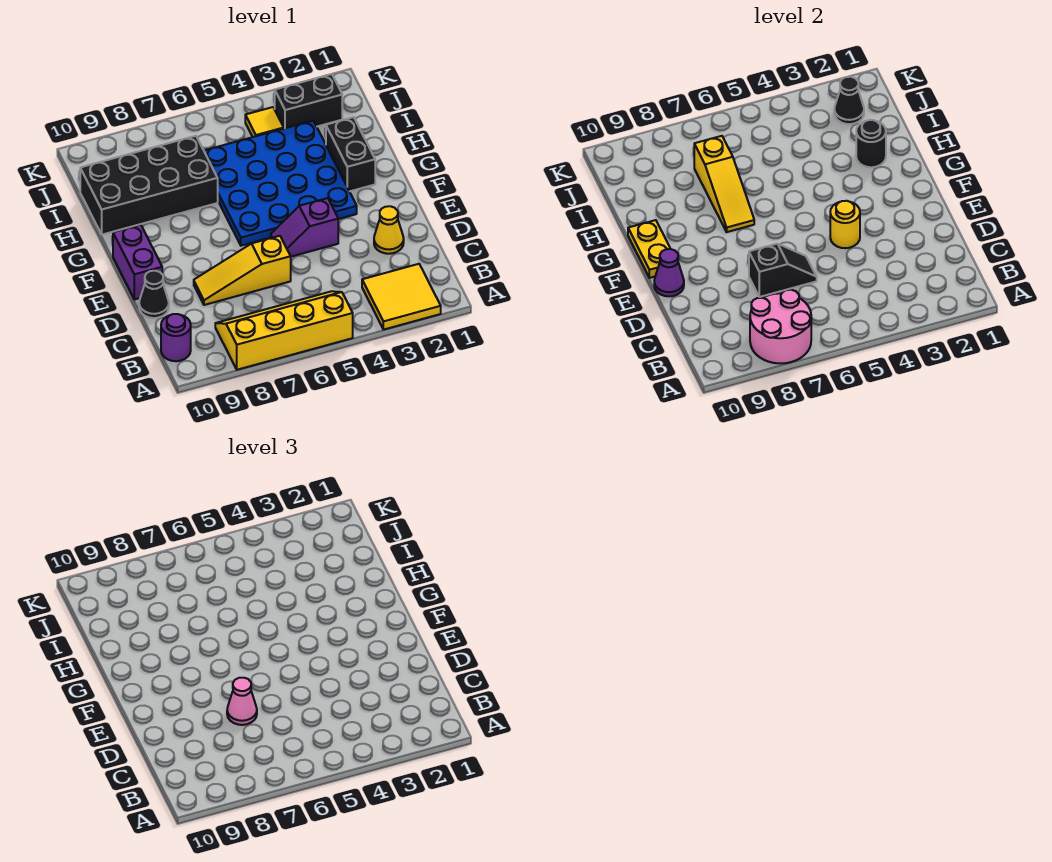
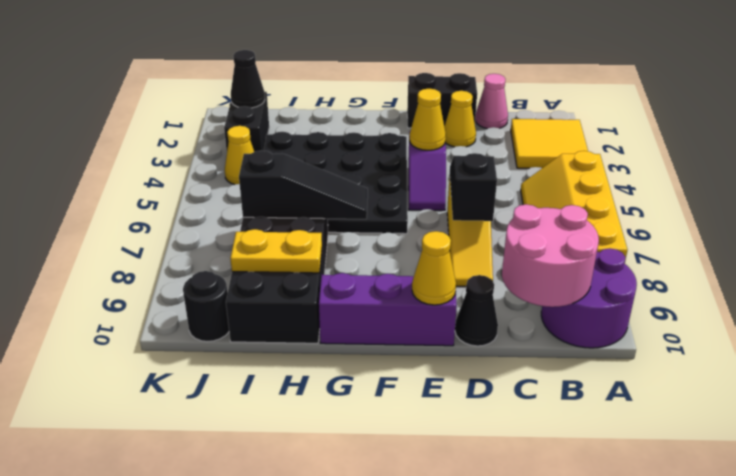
pink 2x2 round brick [750,290,811,363] -> pink 2x2 round brick moved to [502,204,599,307]
purple 1x1 round brick [161,314,191,361] -> purple 2x2 round brick [541,248,637,348]
pink 1x1 cone [227,678,257,725] -> pink 1x1 cone moved to [475,74,508,129]
yellow 1x1 round brick [830,201,860,248] -> yellow 1x1 cone [409,89,446,150]
purple 1x2 brick [113,225,162,299] -> purple 1x3 brick [319,273,457,346]
purple 1x1 cone [654,249,684,296] -> yellow 1x1 cone [412,231,456,305]
blue 4x4 plate [204,121,357,246] -> black 4x4 plate [263,132,408,234]
yellow 1x2 plate [628,220,670,278] -> yellow 1x2 plate moved to [230,229,322,273]
black 1x2 brick [326,117,375,191] -> black 1x2 brick moved to [407,73,477,128]
yellow 1x3 slope [694,136,754,232] -> black 1x3 slope [239,150,368,219]
black 1x1 round brick [856,120,886,167] -> black 1x1 round brick moved to [183,271,229,341]
yellow 1x1 tile [245,107,284,137] -> yellow 1x1 cone [225,126,254,185]

